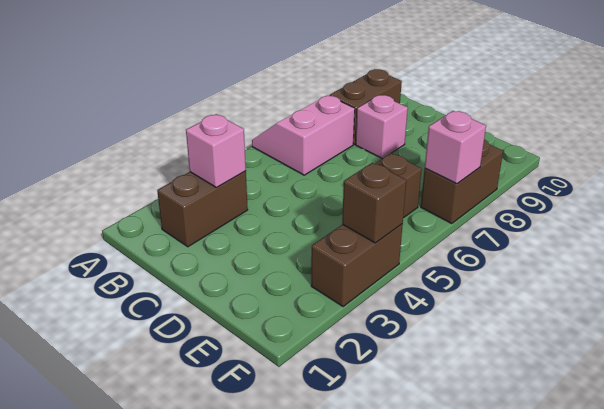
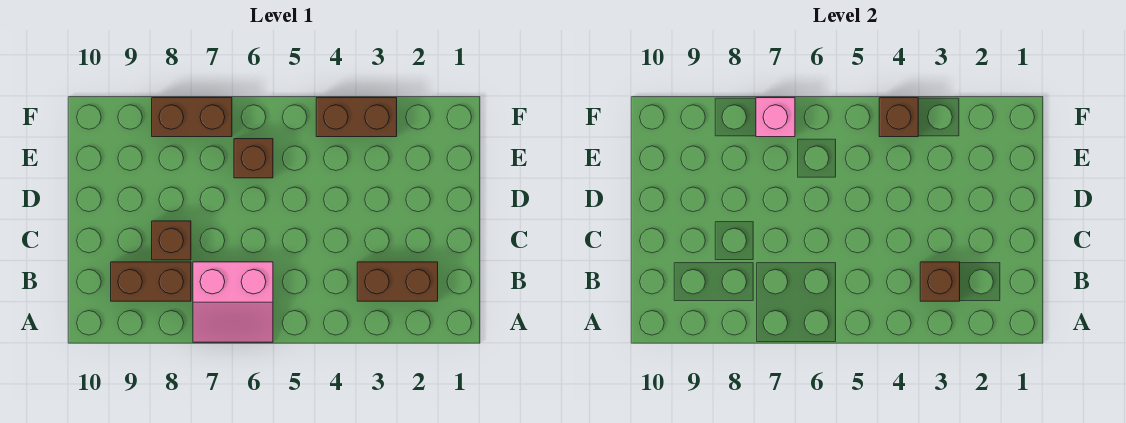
pink 1x1 brick [186,114,246,187] -> brown 1x1 brick [920,262,960,301]
pink 1x1 brick [356,95,408,159] -> brown 1x1 brick [152,221,191,260]

